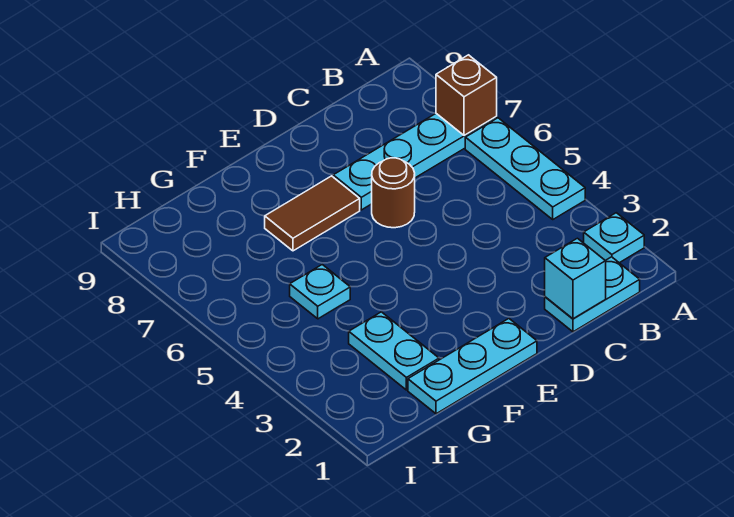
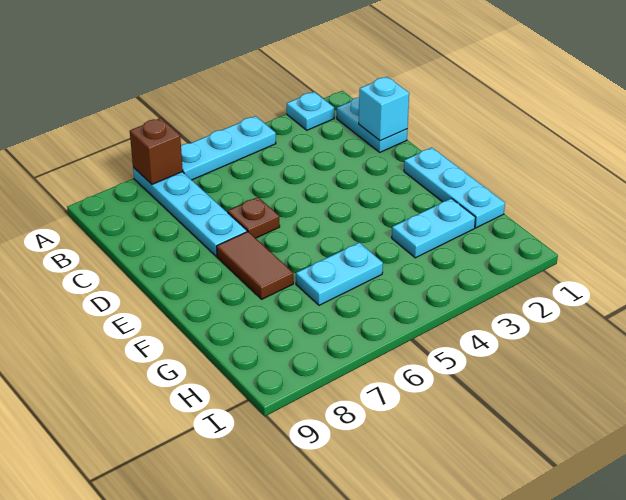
brown 1x1 round brick [372,158,415,228] -> brown 1x1 plate [228,197,280,238]
cyan 1x1 plate [290,265,350,319] -> cyan 1x2 plate [296,242,383,305]

